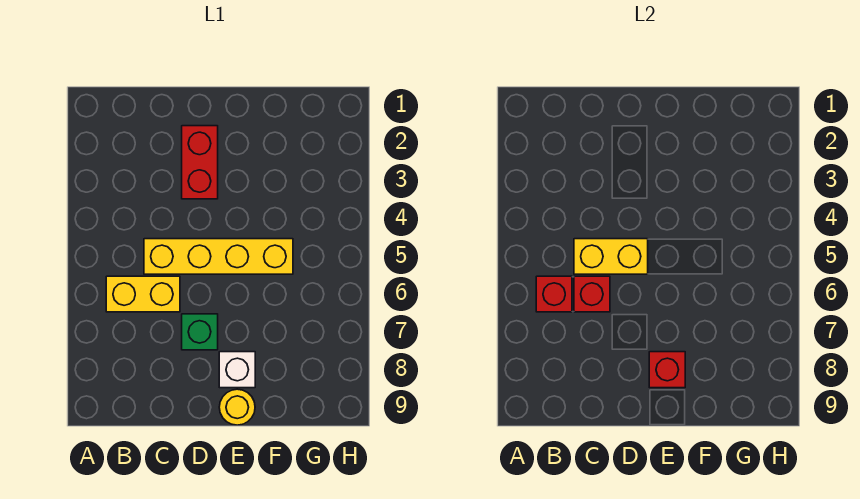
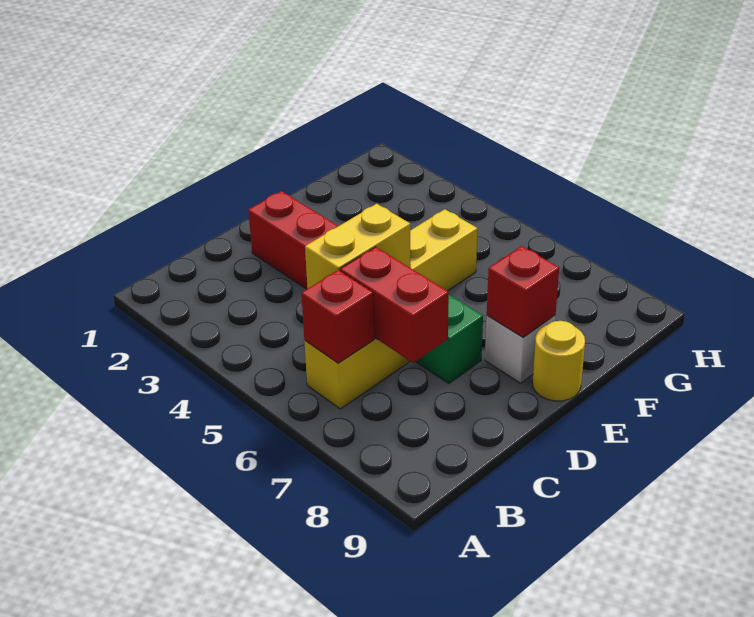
red 1x1 brick [574,276,610,312] -> red 1x2 brick [340,247,449,363]

